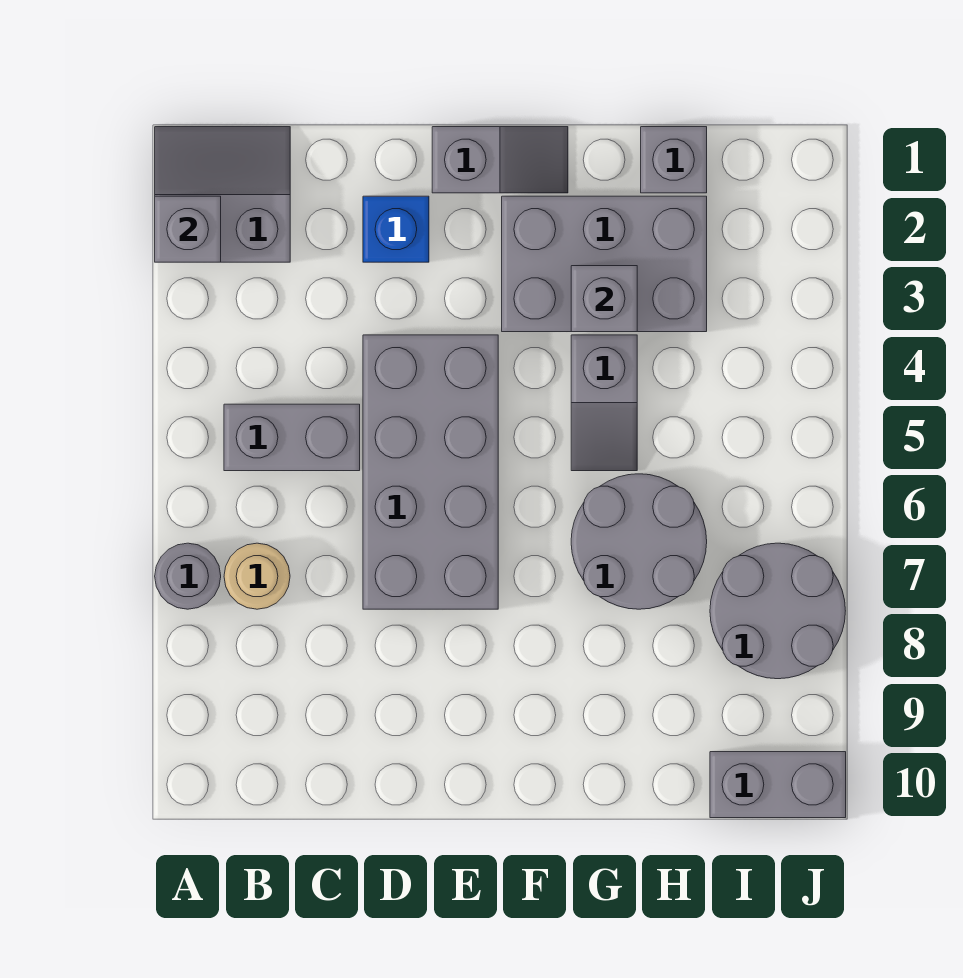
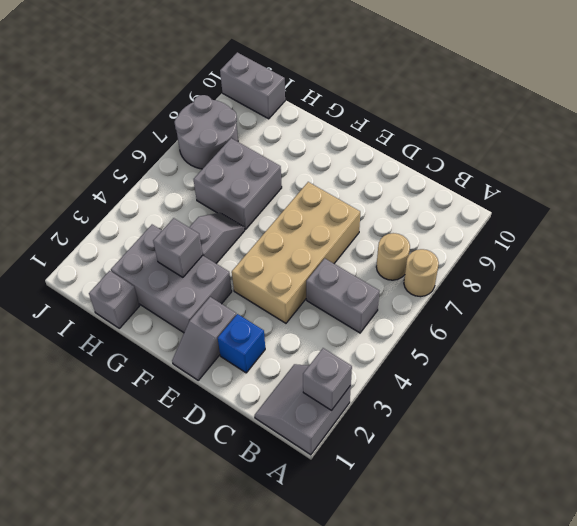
grey 2x2 slope [155,127,290,262] -> grey 2x2 slope turned to [255,364,351,455]
grey 1x1 round brick [155,543,221,609] -> tan 1x1 round brick [404,249,439,297]
grey 2x4 brick [363,335,498,609] -> tan 2x4 brick [232,182,360,323]
grey 1x2 slope [432,127,568,193] -> grey 1x2 slope turned to [172,297,236,380]
grey 2x2 round brick [571,474,707,609] -> grey 2x2 brick [193,138,282,230]

